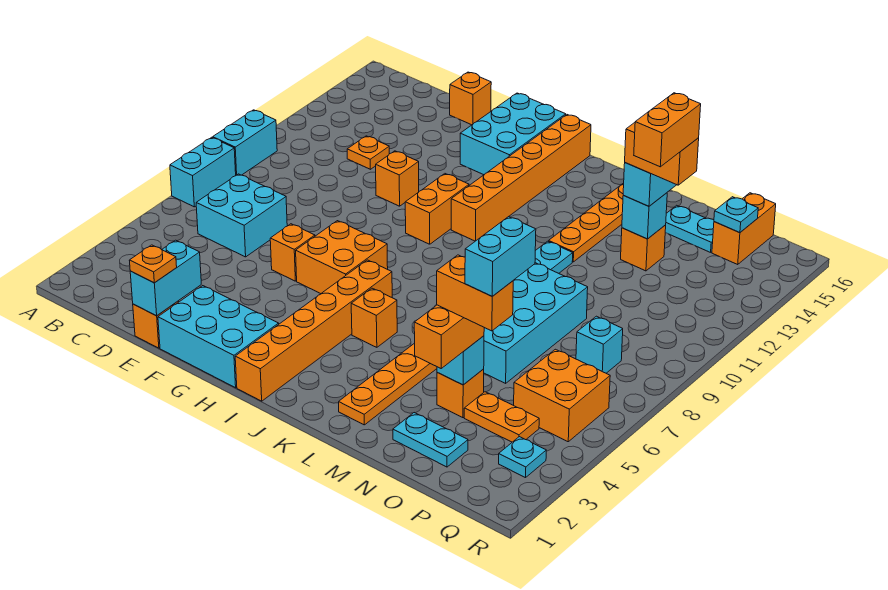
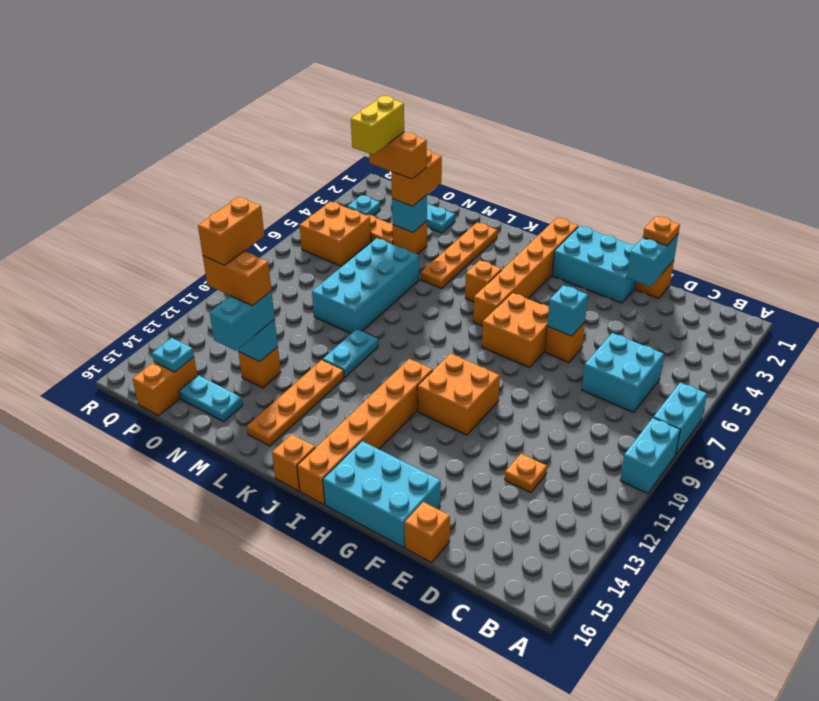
orange 1x1 brick [376,151,419,206] -> orange 1x1 brick moved to [272,434,315,491]
cyan 2x3 brick [460,93,566,175] -> cyan 2x3 brick turned to [323,441,441,547]
orange 1x2 brick [405,174,469,244] -> orange 2x2 brick [417,353,500,435]
cyan 1x2 brick [465,217,536,296] -> yellow 1x2 brick [351,96,404,155]
cyan 1x1 brick [576,316,623,373] -> cyan 1x1 brick moved to [547,285,588,336]

